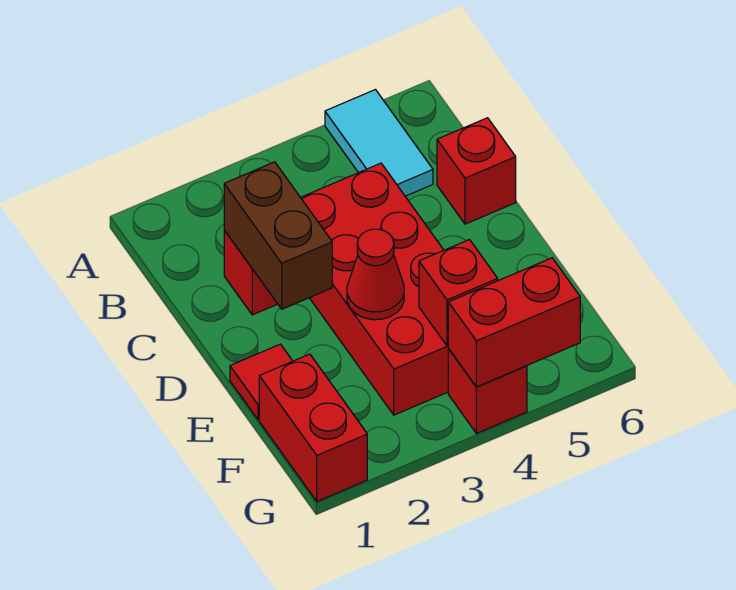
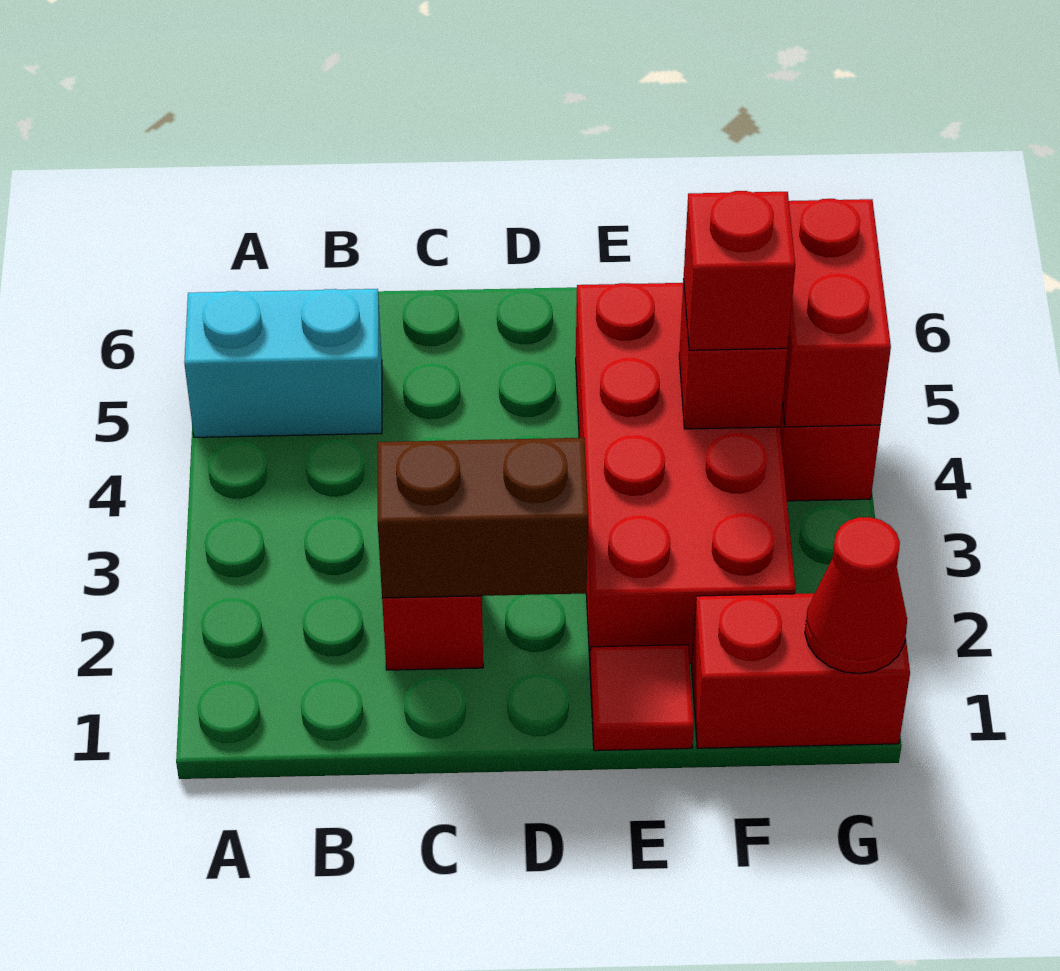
cyan 1x2 tile [325,90,433,196] -> cyan 1x2 brick [184,289,382,437]
red 2x4 brick [301,163,448,415] -> red 2x4 brick turned to [576,283,795,664]
red 1x1 brick [437,118,516,224] -> red 1x1 brick moved to [684,191,795,350]
red 1x1 cone [347,229,404,320] -> red 1x1 cone moved to [805,517,907,674]

